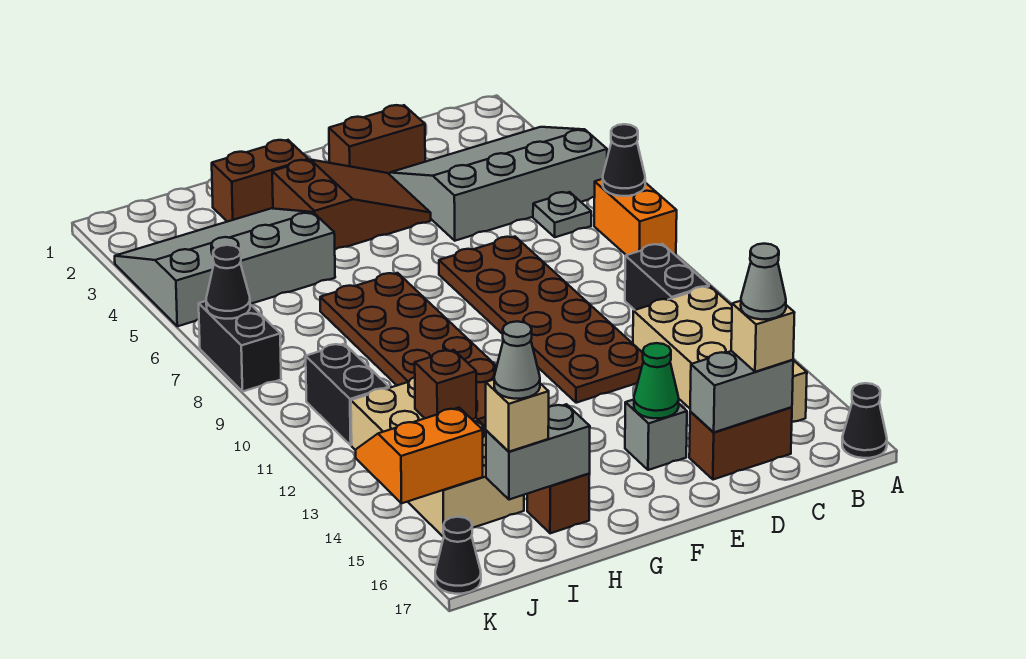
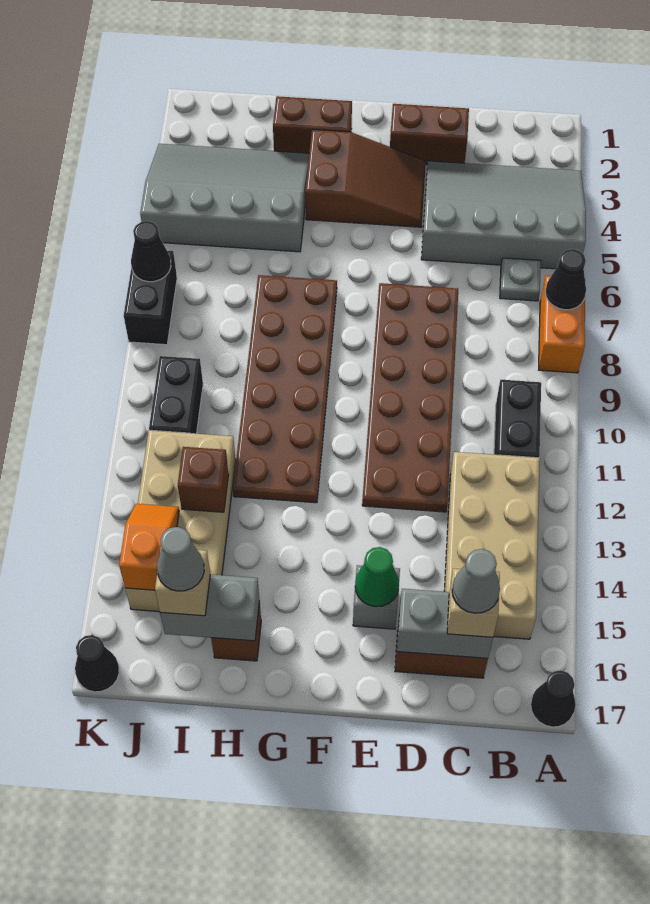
orange 2x2 slope [356,408,483,504] -> orange 1x2 slope [119,504,179,590]

